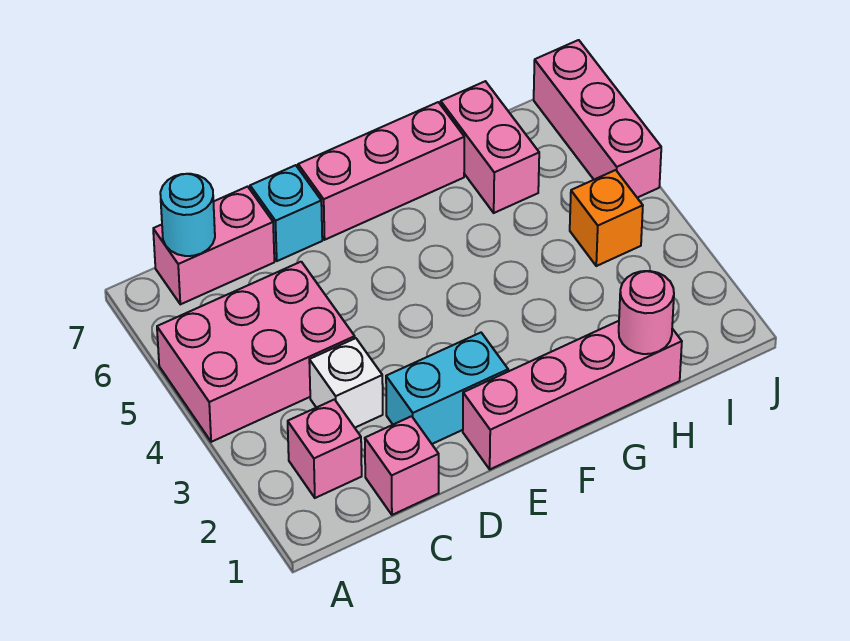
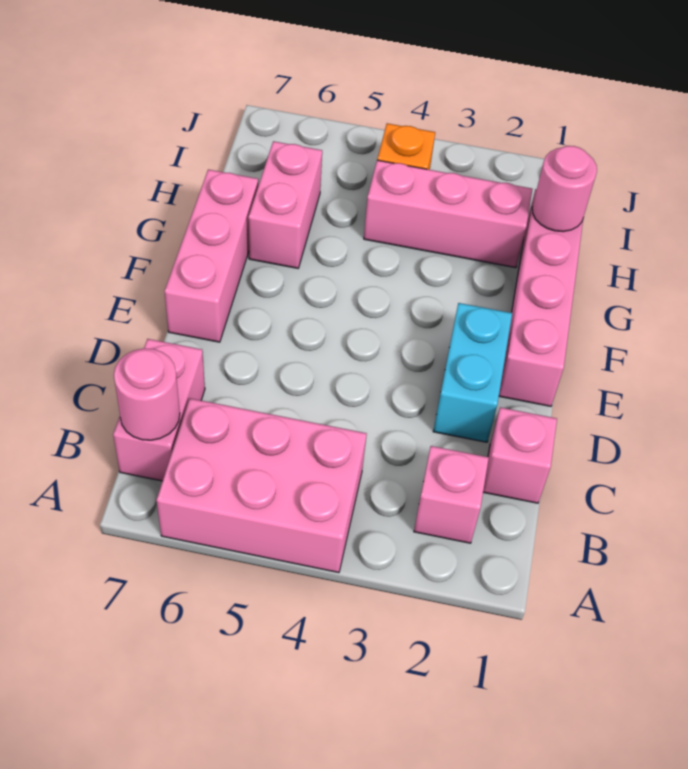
pink 2x3 brick [157,262,355,442] -> pink 2x3 brick turned to [156,398,367,573]
cyan 1x1 round brick [160,174,215,256] -> pink 1x1 round brick [114,348,180,440]
white 1x1 brick [309,338,383,428] -> none
cyan 1x1 brick [250,165,322,261] -> none
pink 1x2 brick [441,81,539,213] -> pink 1x2 brick turned to [248,141,322,268]
pink 1x3 brick [534,40,661,198] -> pink 1x3 brick moved to [364,160,533,268]

